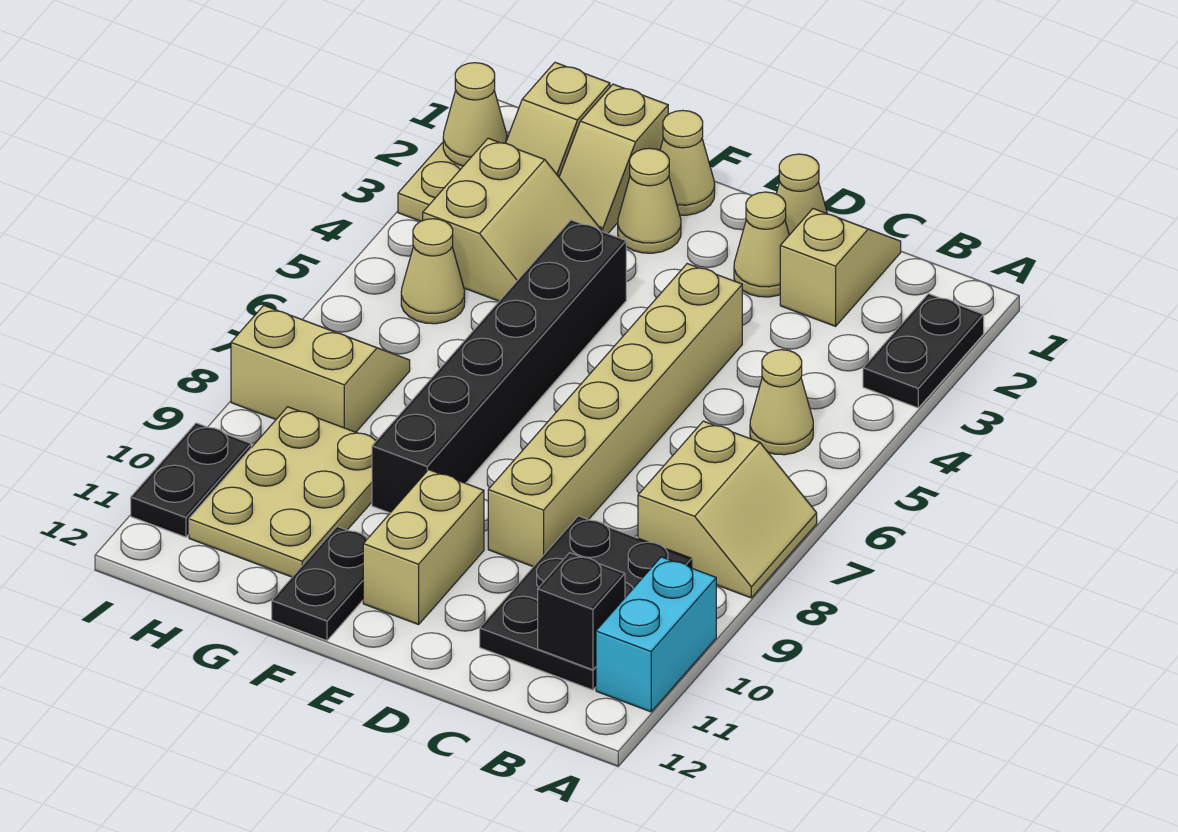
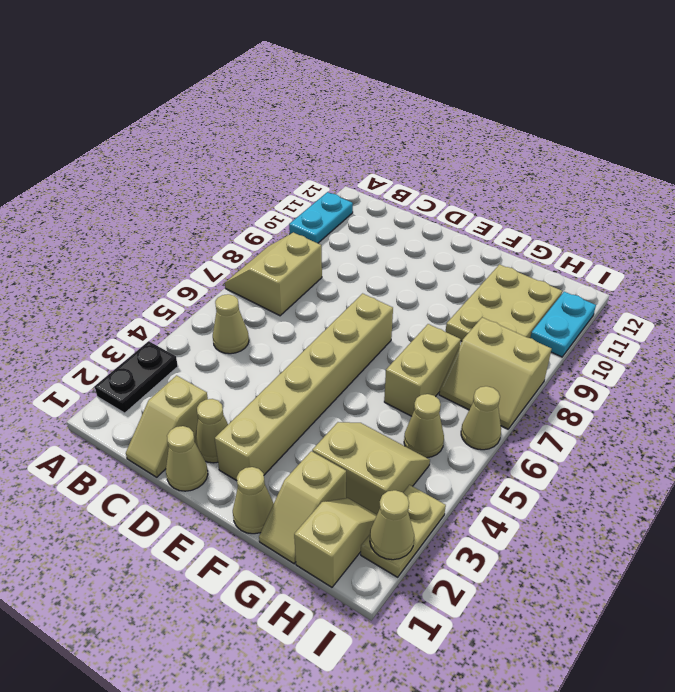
cyan 1x2 brick [596,557,716,712] -> cyan 1x2 plate [289,192,353,243]
black 2x3 plate [480,516,692,690] -> none
black 1x1 brick [538,553,625,670] -> none
tan 1x6 brick [488,264,742,567] -> tan 1x6 brick moved to [215,293,393,481]
tan 1x2 brick [363,470,484,625] -> tan 1x2 brick moved to [384,324,461,416]
tan 1x1 cone [618,148,681,253] -> tan 1x1 cone moved to [461,386,501,450]
black 1x6 brick [372,220,626,513] -> none
black 1x2 plate [272,526,368,641] -> none
tan 1x2 slope [559,84,668,234] -> tan 1x2 slope turned to [259,451,346,564]
tan 2x2 slope [423,138,601,301] -> tan 2x2 slope turned to [312,422,430,515]
black 1x2 plate [131,423,251,537] -> cyan 1x2 plate [530,292,596,357]

